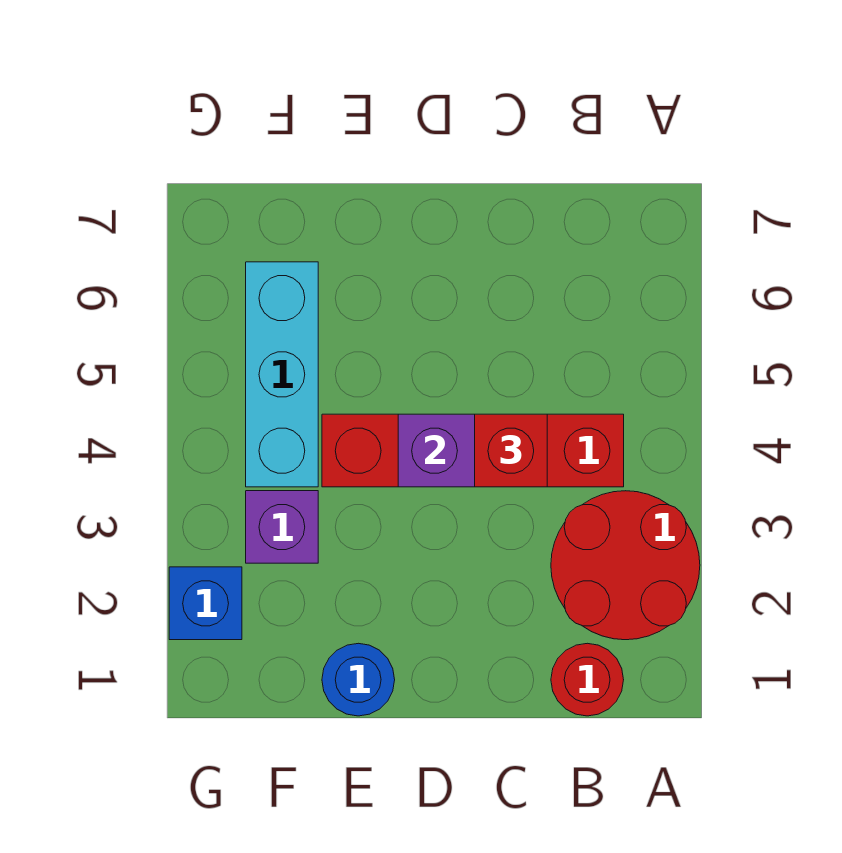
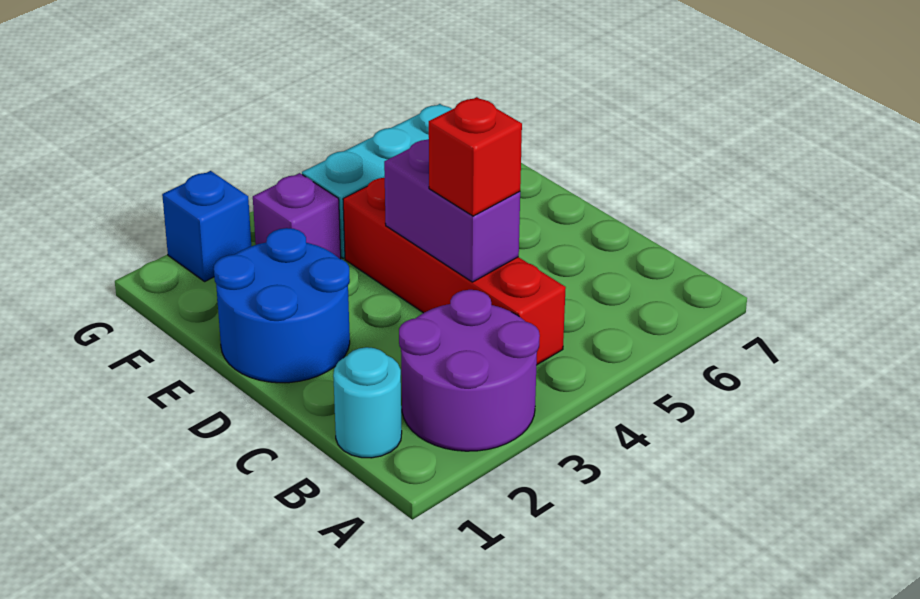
red 2x2 round brick [551,491,700,640] -> purple 2x2 round brick [399,290,540,451]
red 1x1 round brick [551,643,624,716] -> cyan 1x1 round brick [333,347,402,458]
blue 1x1 round brick [322,643,395,716] -> blue 2x2 round brick [214,228,350,383]

